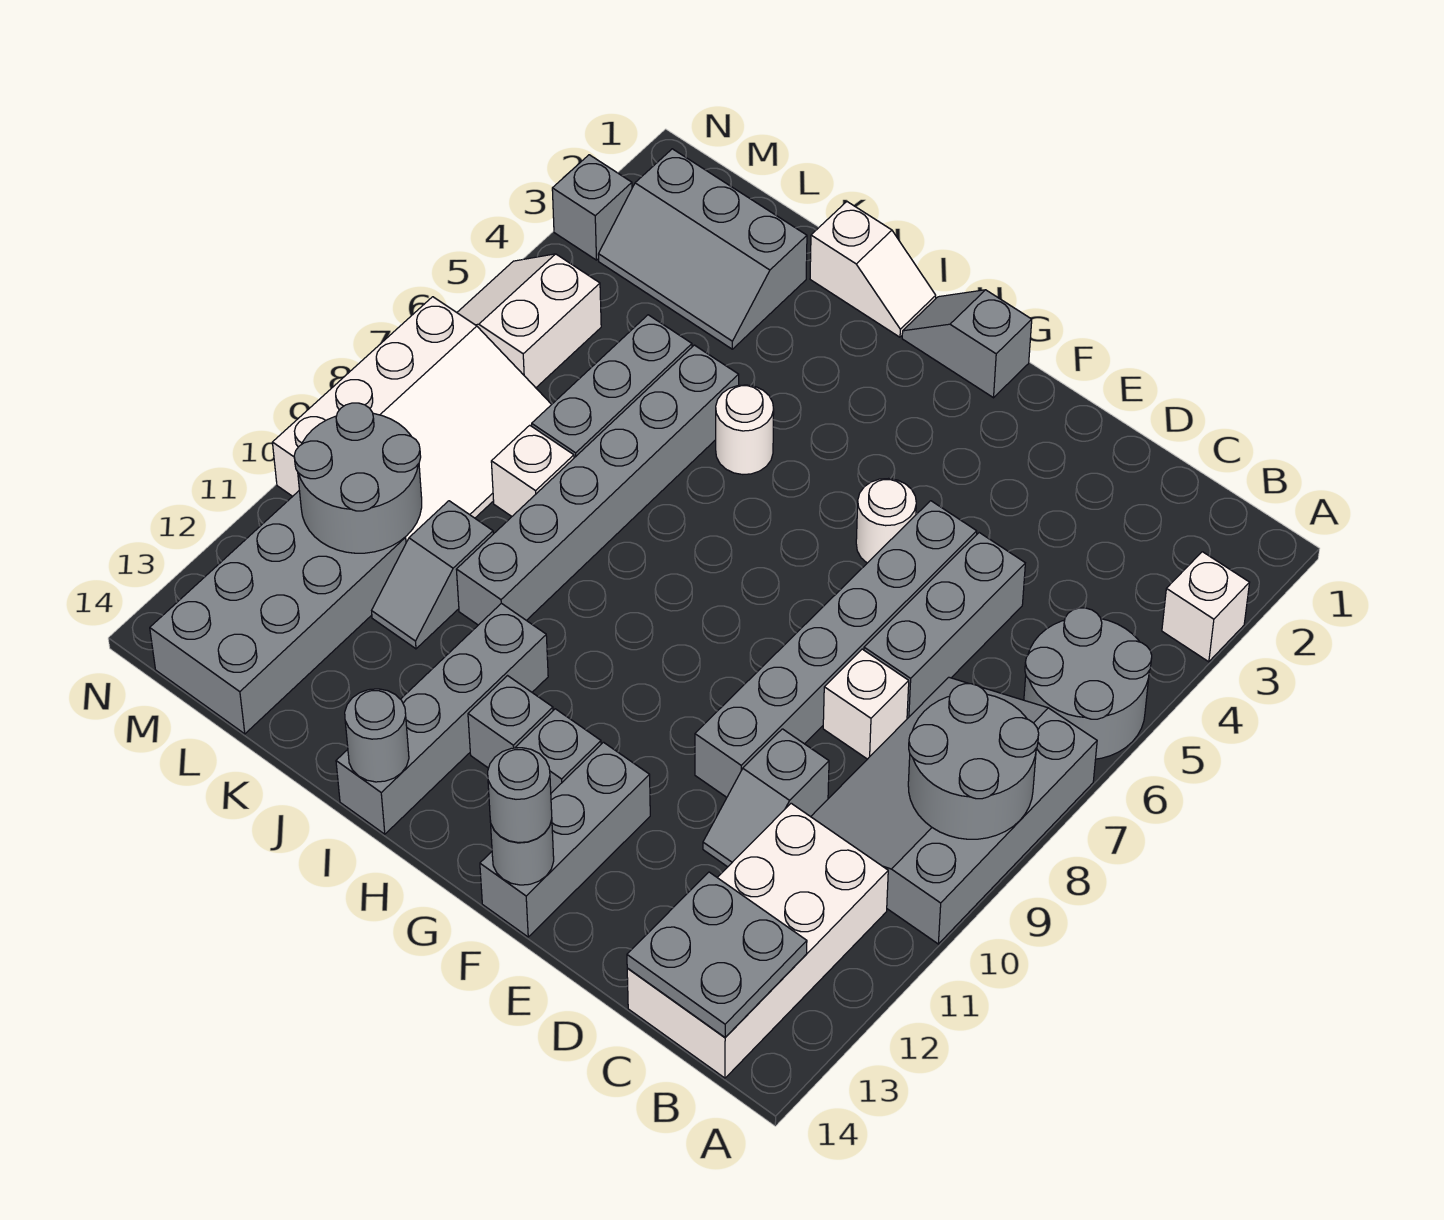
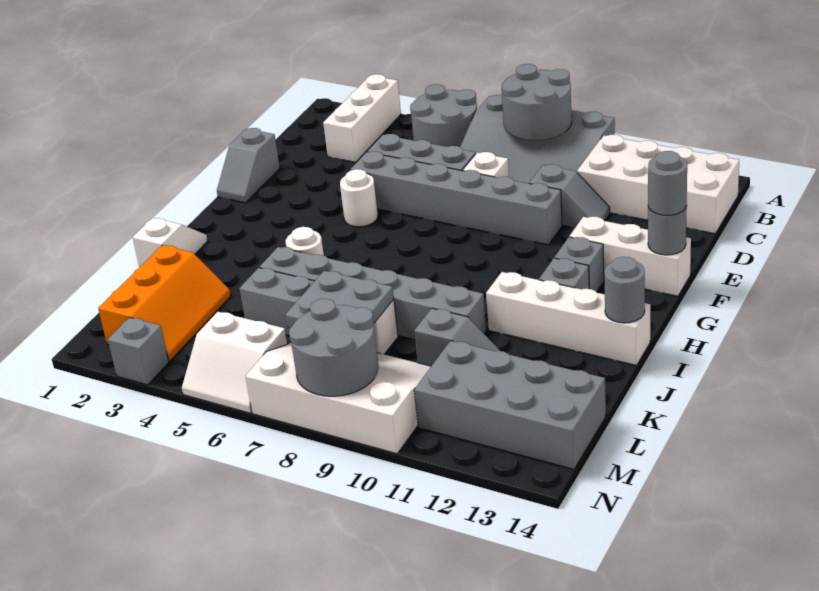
white 1x1 brick [1162,552,1250,662] -> white 1x3 brick [323,74,401,162]
grey 2x2 plate [627,872,807,1037] -> grey 2x2 plate moved to [285,271,394,328]
grey 1x3 brick [480,742,650,937] -> white 1x3 brick [569,217,691,296]
grey 1x2 slope [902,290,1032,398] -> grey 1x2 slope moved to [217,128,280,203]
grey 1x4 brick [336,603,548,834] -> white 1x4 brick [486,272,650,365]
grey 2x3 slope [598,149,807,349] -> orange 2x3 slope [98,245,231,361]
grey 2x2 round brick [294,403,422,553] -> grey 2x2 round brick moved to [289,299,379,396]

